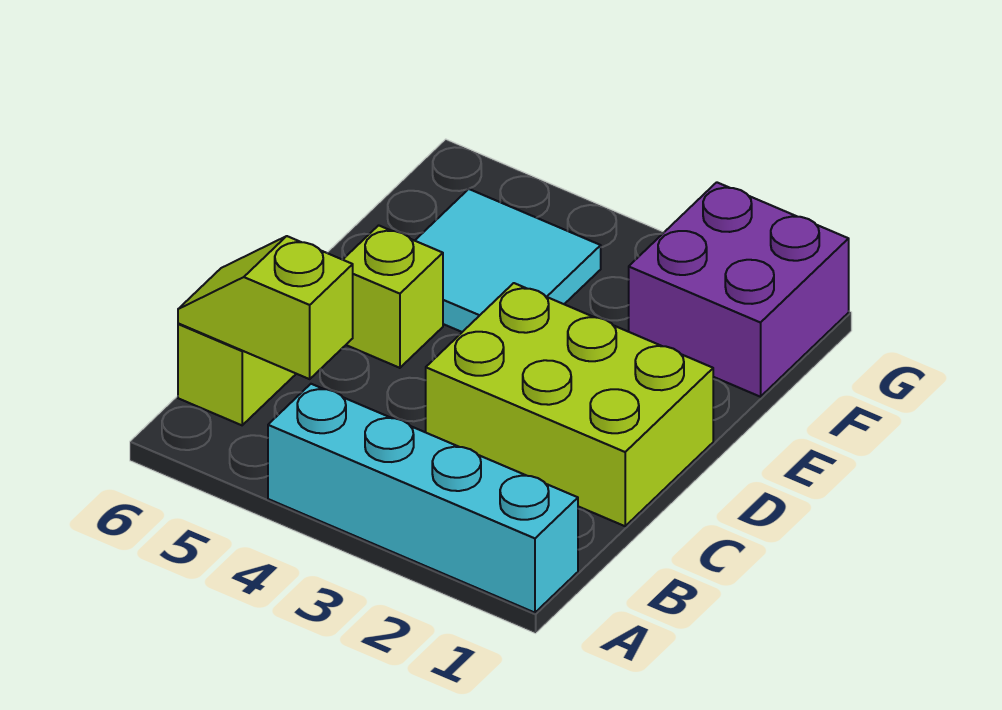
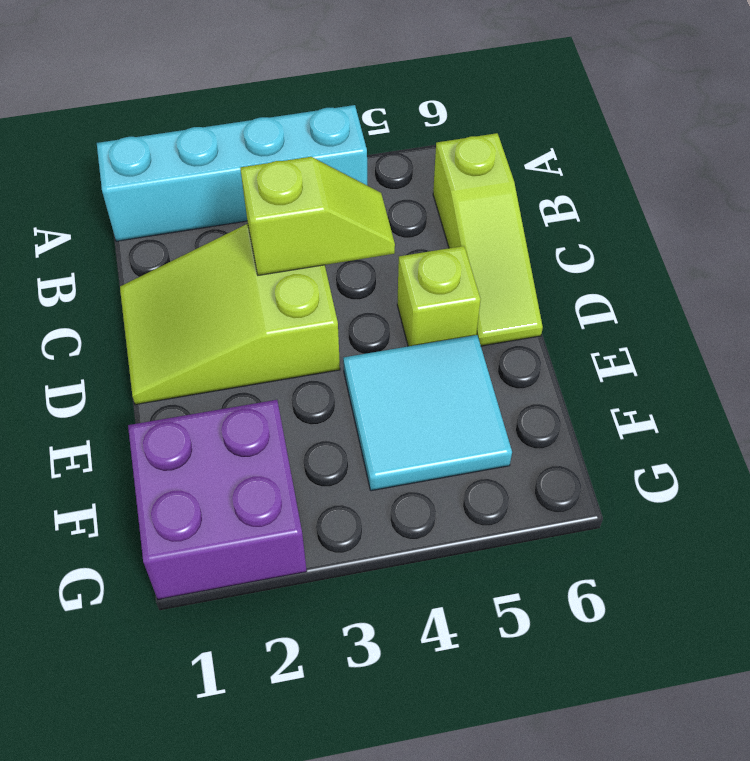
lime 1x2 slope [178,236,353,379] -> lime 1x2 slope moved to [240,157,395,275]
lime 2x3 brick [426,283,713,526] -> lime 2x3 slope [120,224,340,405]

